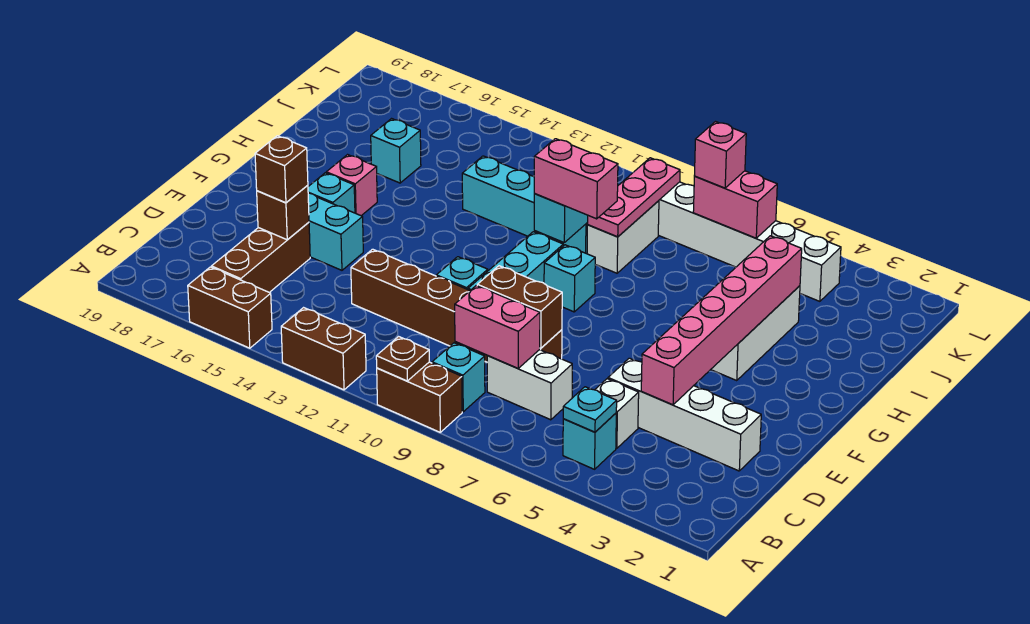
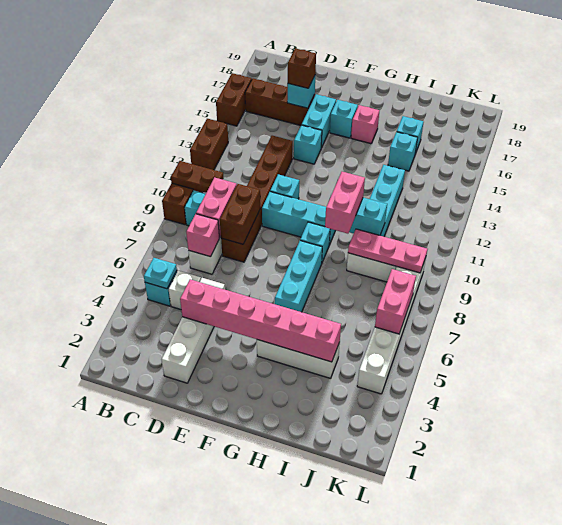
brown 1x1 plate [376,337,429,381] -> brown 1x2 plate [171,161,224,193]
brown 1x1 brick [257,185,309,240] -> cyan 1x1 brick [287,76,315,108]
none -> cyan 1x1 brick [294,125,322,164]
none -> cyan 1x3 brick [275,241,322,312]
none -> cyan 1x1 brick [388,132,418,171]
pink 1x1 brick [694,122,746,188] -> pink 1x1 brick moved to [186,214,219,257]

